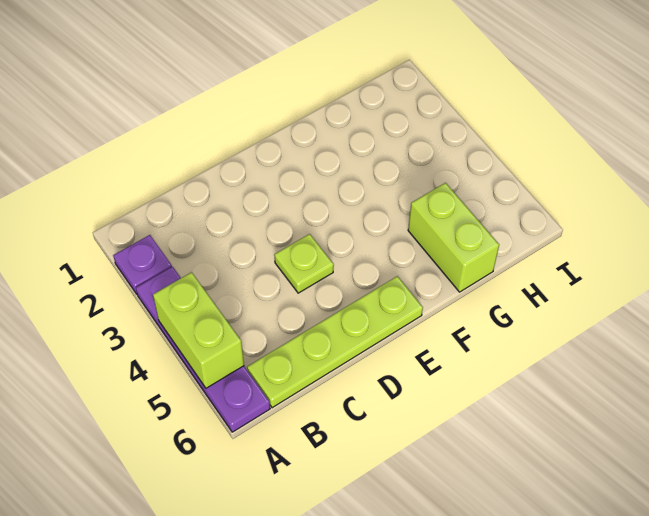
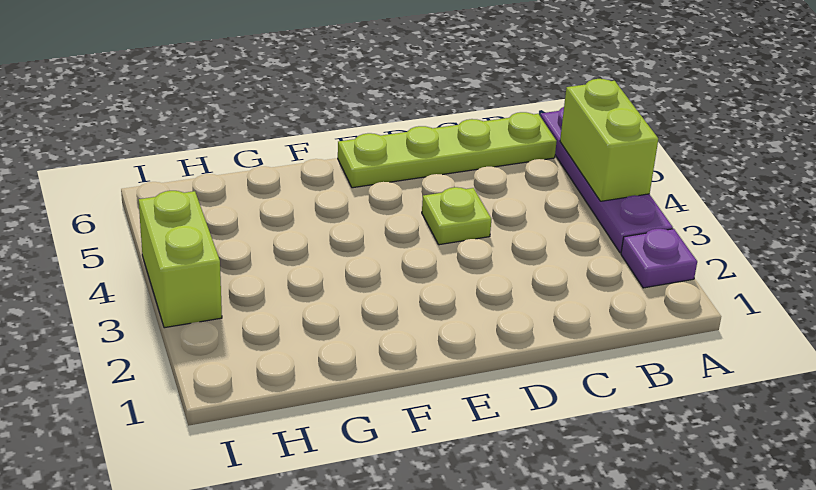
lime 1x2 brick [408,183,499,292] -> lime 1x2 brick moved to [139,191,222,328]

